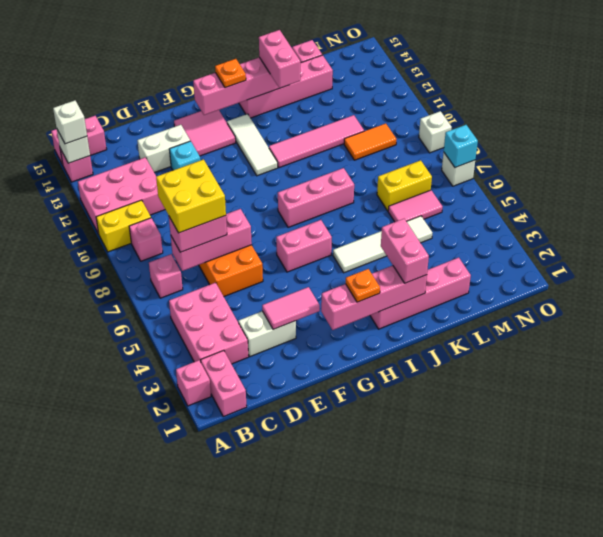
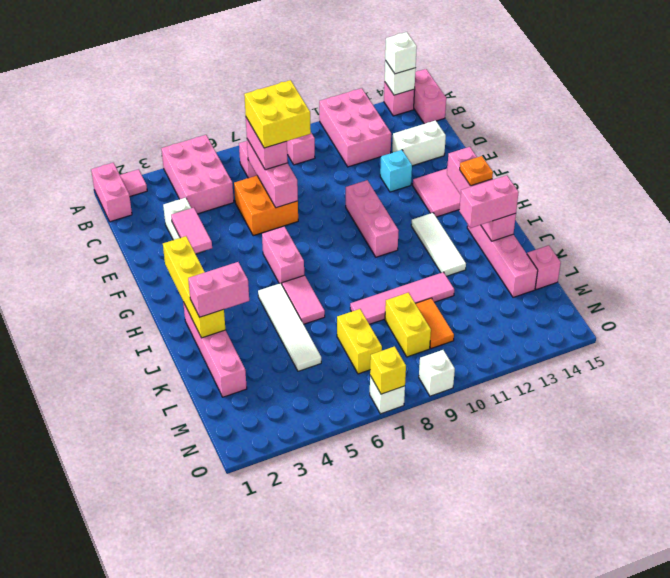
pink 1x1 brick [176,360,211,406] -> pink 1x1 tile [120,169,147,196]
yellow 1x2 brick [96,200,151,252] -> yellow 1x2 brick moved to [385,293,431,357]
pink 1x2 brick [201,350,247,417] -> pink 1x2 brick turned to [91,163,132,222]
pink 2x3 brick [169,283,249,364] -> pink 2x3 brick turned to [161,135,234,214]
white 1x2 brick [137,125,190,173] -> white 1x2 brick turned to [392,120,446,166]
pink 1x4 brick [321,266,427,330] -> yellow 1x4 brick [163,236,225,338]
orange 1x1 plate [346,269,380,302] -> none
pink 1x3 brick [278,168,354,227] -> pink 1x3 brick moved to [346,180,399,257]
white 1x3 tile [227,114,278,176] -> white 1x3 tile turned to [411,213,466,276]
pink 1x4 tile [269,115,364,168] -> pink 1x4 tile turned to [350,272,454,324]
pink 1x2 tile [388,190,442,222] -> pink 1x2 tile moved to [282,275,325,324]
cyan 1x1 brick [444,125,478,167] -> yellow 1x1 brick [370,346,406,394]

